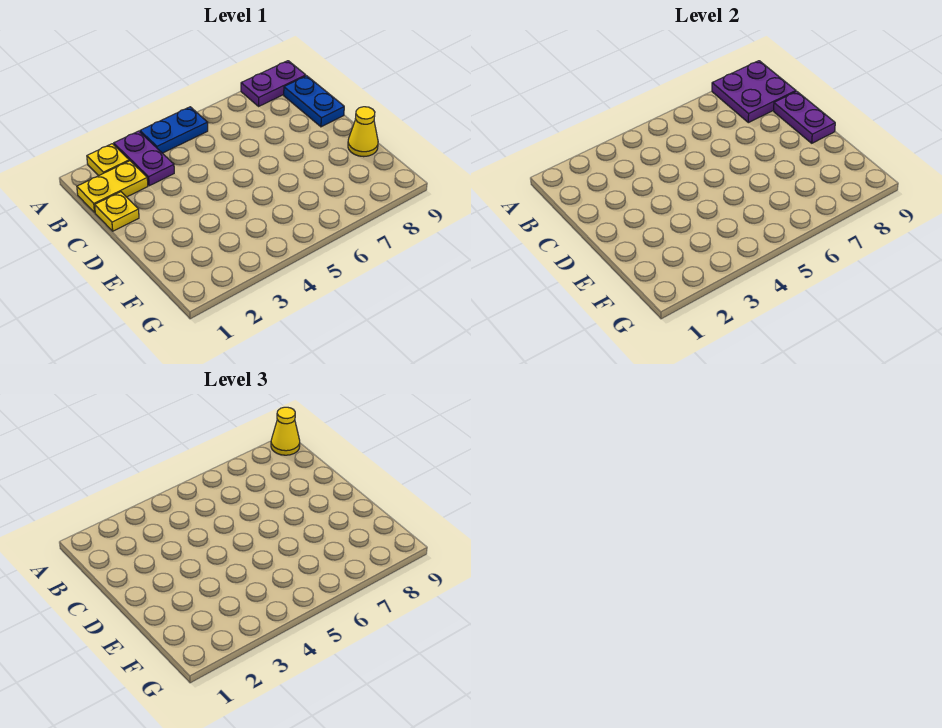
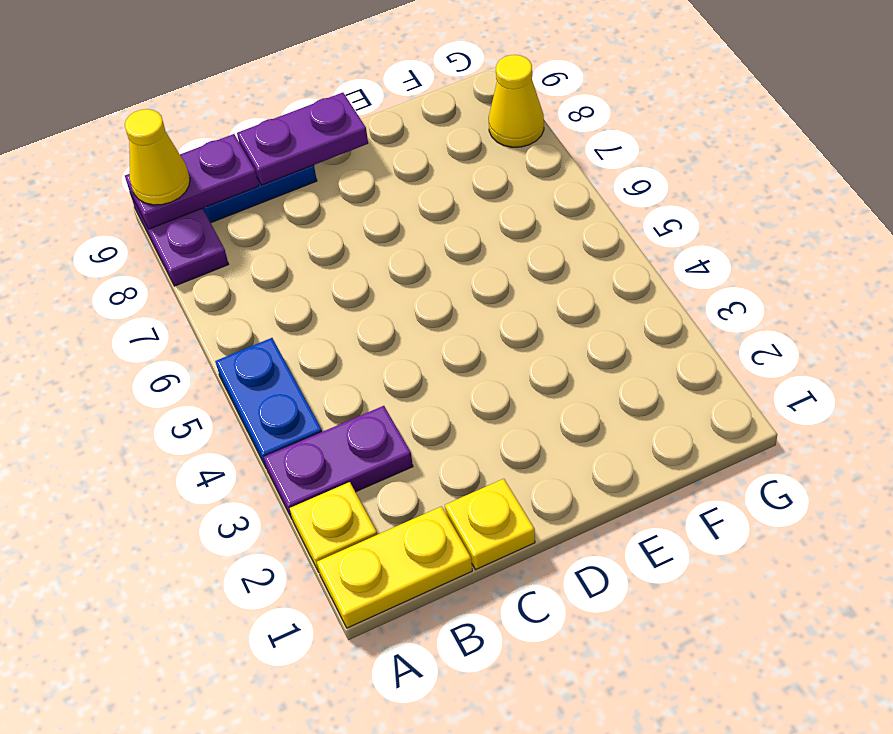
purple 2x2 plate [712,61,796,123] -> purple 1x2 plate [125,134,259,229]
yellow 1x2 plate [77,161,148,212] -> yellow 1x2 plate turned to [317,506,472,628]
yellow 1x1 cone [348,107,378,157] -> yellow 1x1 cone moved to [489,55,544,147]

